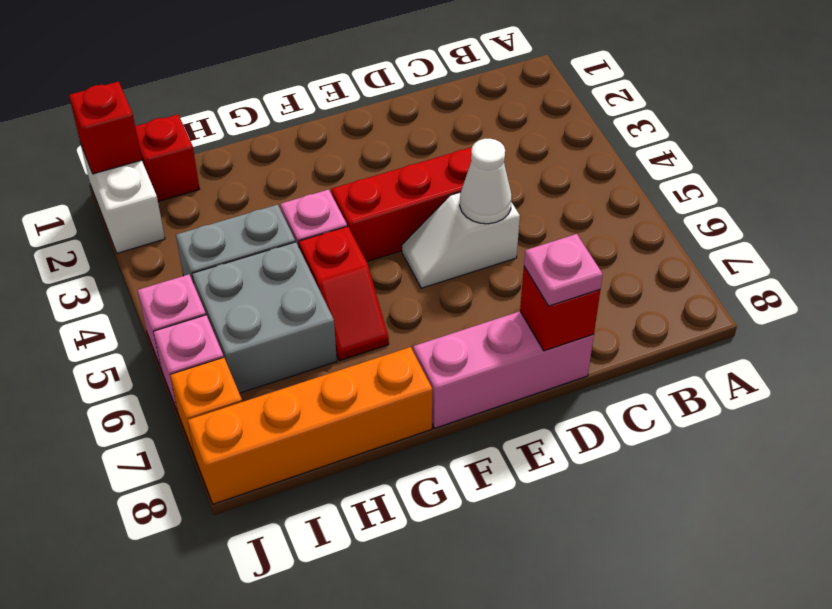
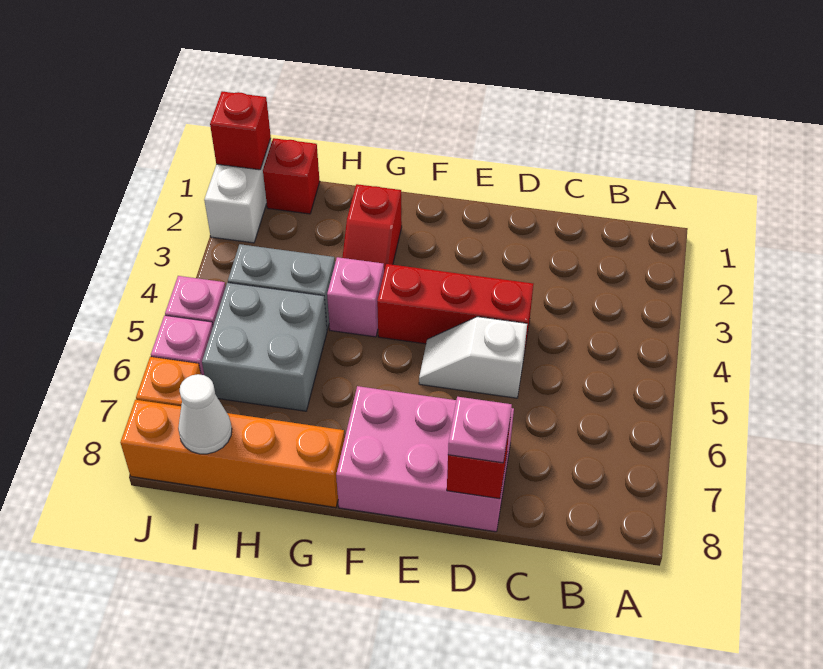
white 1x1 cone [460,139,512,224] -> white 1x1 cone moved to [178,374,232,454]
pink 1x3 brick [413,311,594,428] -> pink 2x3 brick [336,386,514,532]
red 1x2 slope [299,226,389,361] -> red 1x2 slope moved to [342,184,402,271]

